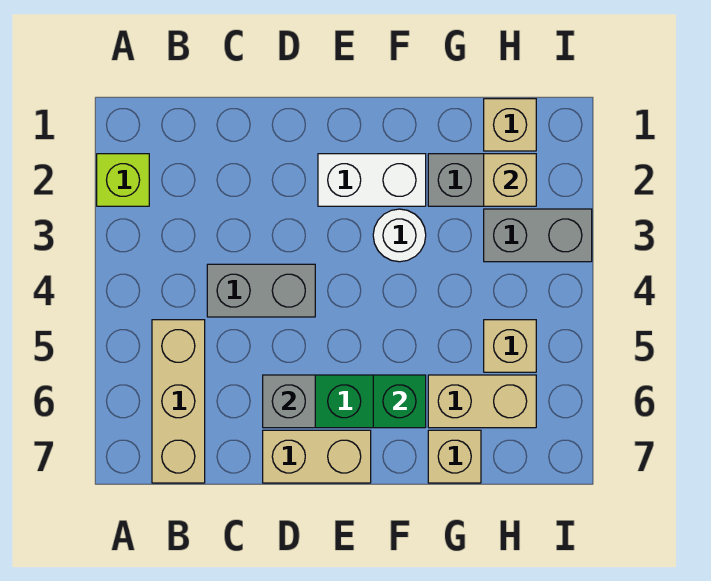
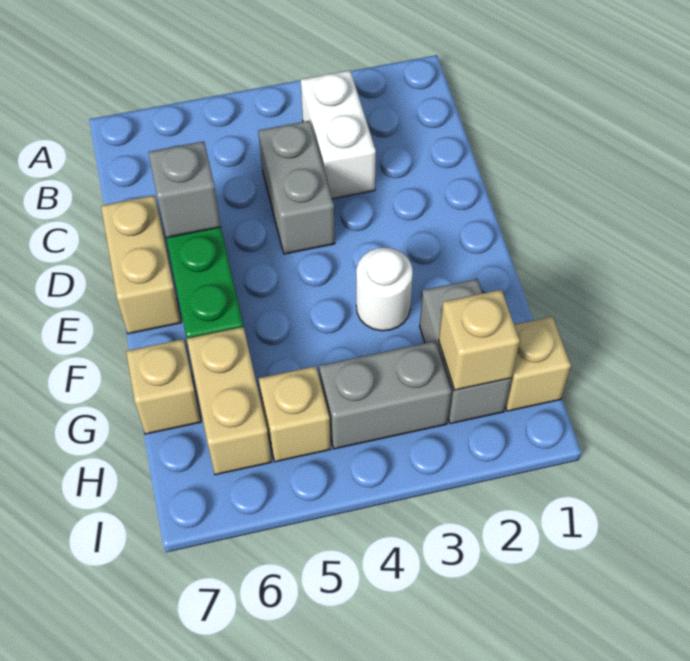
lime 1x1 brick [97,154,149,206] -> none
tan 1x3 brick [152,320,205,483] -> none
white 1x2 brick [318,154,426,206] -> white 1x2 brick moved to [301,70,376,199]
green 1x1 brick [373,375,426,428] -> none
grey 1x2 brick [484,209,592,262] -> grey 1x2 brick turned to [319,341,451,449]

